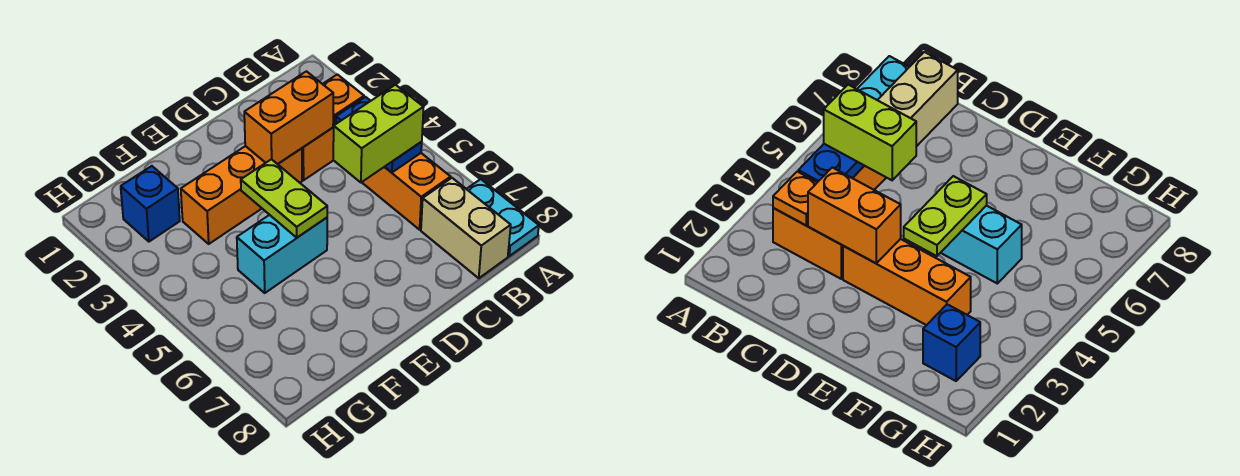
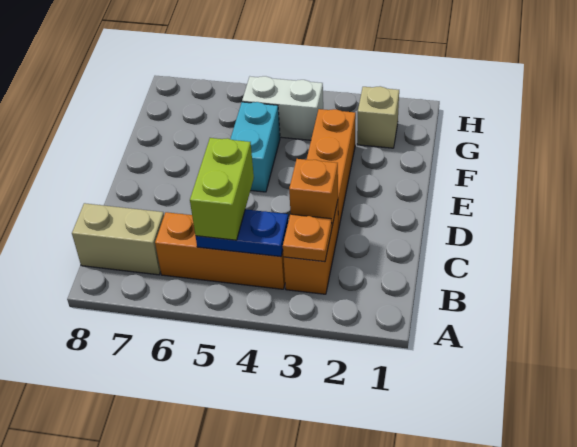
cyan 1x2 plate [467,179,539,256] -> none
orange 1x2 brick [244,71,333,164] -> orange 1x1 brick [289,159,338,226]
lime 1x2 plate [241,159,327,238] -> none
blue 1x1 brick [121,166,180,242] -> tan 1x1 brick [357,86,399,148]
none -> white 1x2 brick [242,76,323,140]

